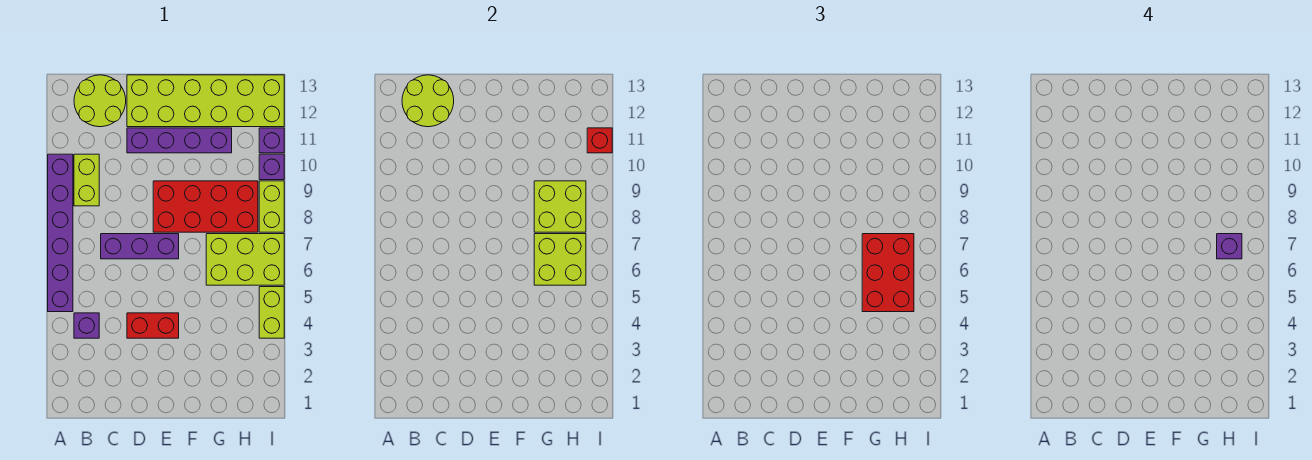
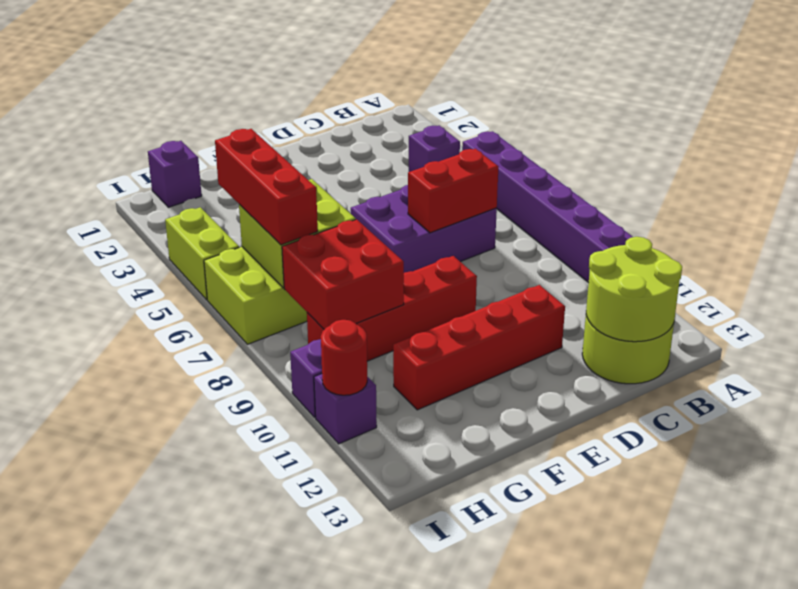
lime 1x2 brick [74,154,99,206] -> none
purple 1x3 brick [101,234,179,259] -> purple 2x3 brick [351,185,497,273]
red 1x2 brick [127,313,179,338] -> red 1x2 brick moved to [408,149,499,233]
purple 1x4 brick [127,128,232,153] -> red 1x4 brick [393,285,565,410]
lime 2x6 brick [127,75,284,127] -> none
red 2x4 brick [153,181,258,232] -> red 1x4 brick [307,256,477,361]
red 2x3 brick [862,234,914,312] -> red 1x3 brick [215,129,318,245]
lime 2x2 brick [534,181,586,232] -> red 2x2 brick [282,219,404,329]
purple 1x1 brick [1217,234,1242,259] -> purple 1x1 brick moved to [148,141,202,207]
lime 1x2 brick [259,181,284,232] -> none
red 1x1 brick [587,128,612,153] -> red 1x1 round brick [321,320,367,395]

